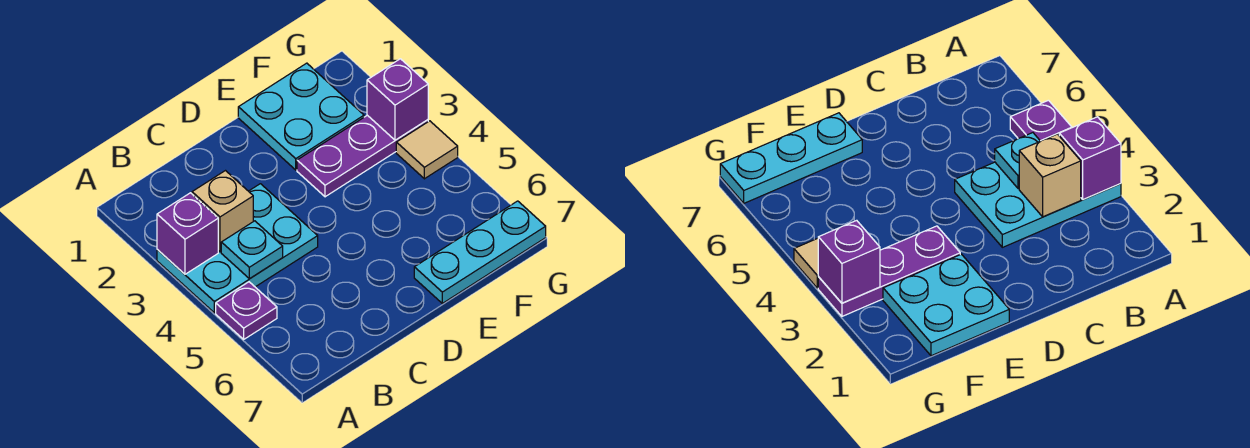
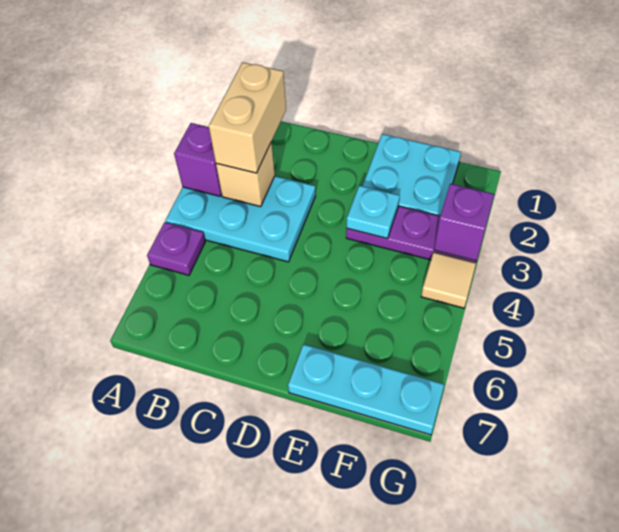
none -> tan 1x2 brick [209,62,286,173]
cyan 1x1 plate [221,221,283,279] -> cyan 1x1 plate moved to [347,186,400,238]

